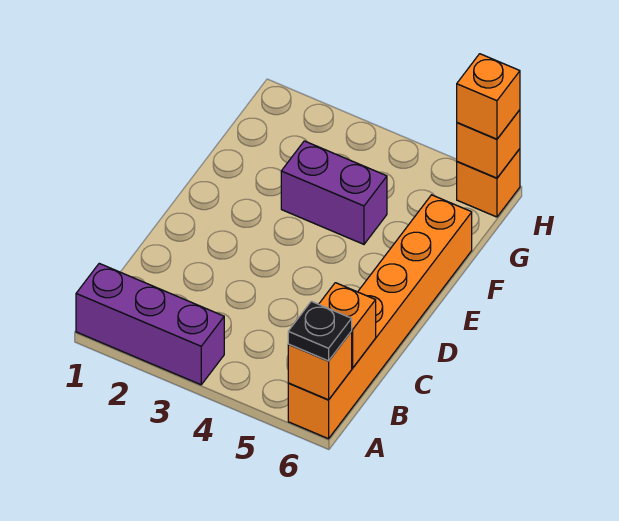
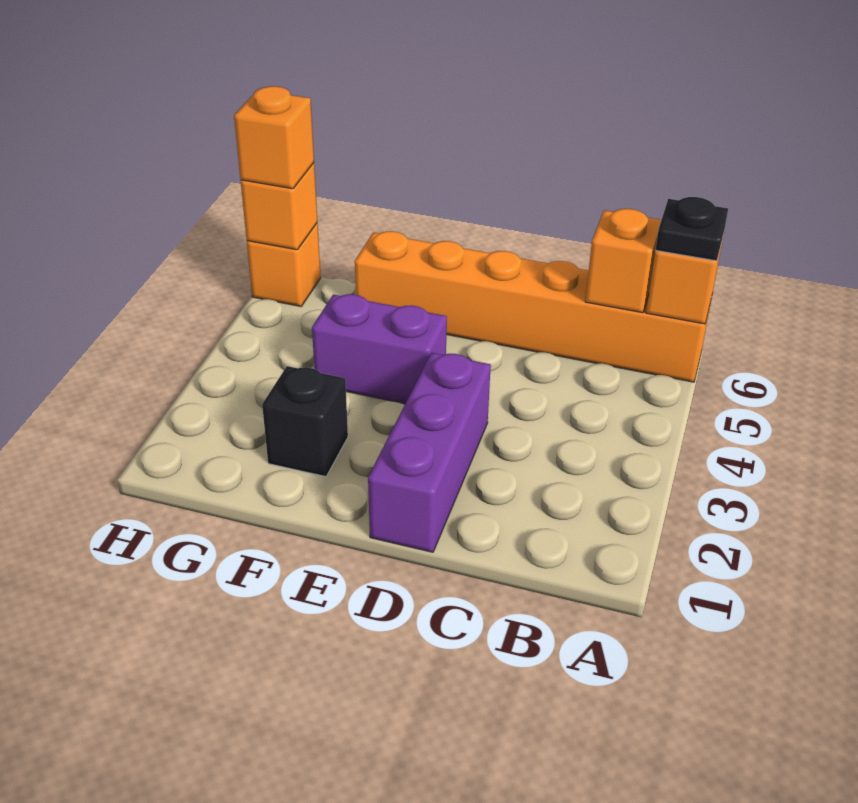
purple 1x3 brick [76,263,224,385] -> purple 1x3 brick moved to [368,353,491,552]
none -> black 1x1 brick [262,366,348,477]
purple 1x2 brick [281,141,387,244] -> purple 1x2 brick turned to [312,294,447,404]

